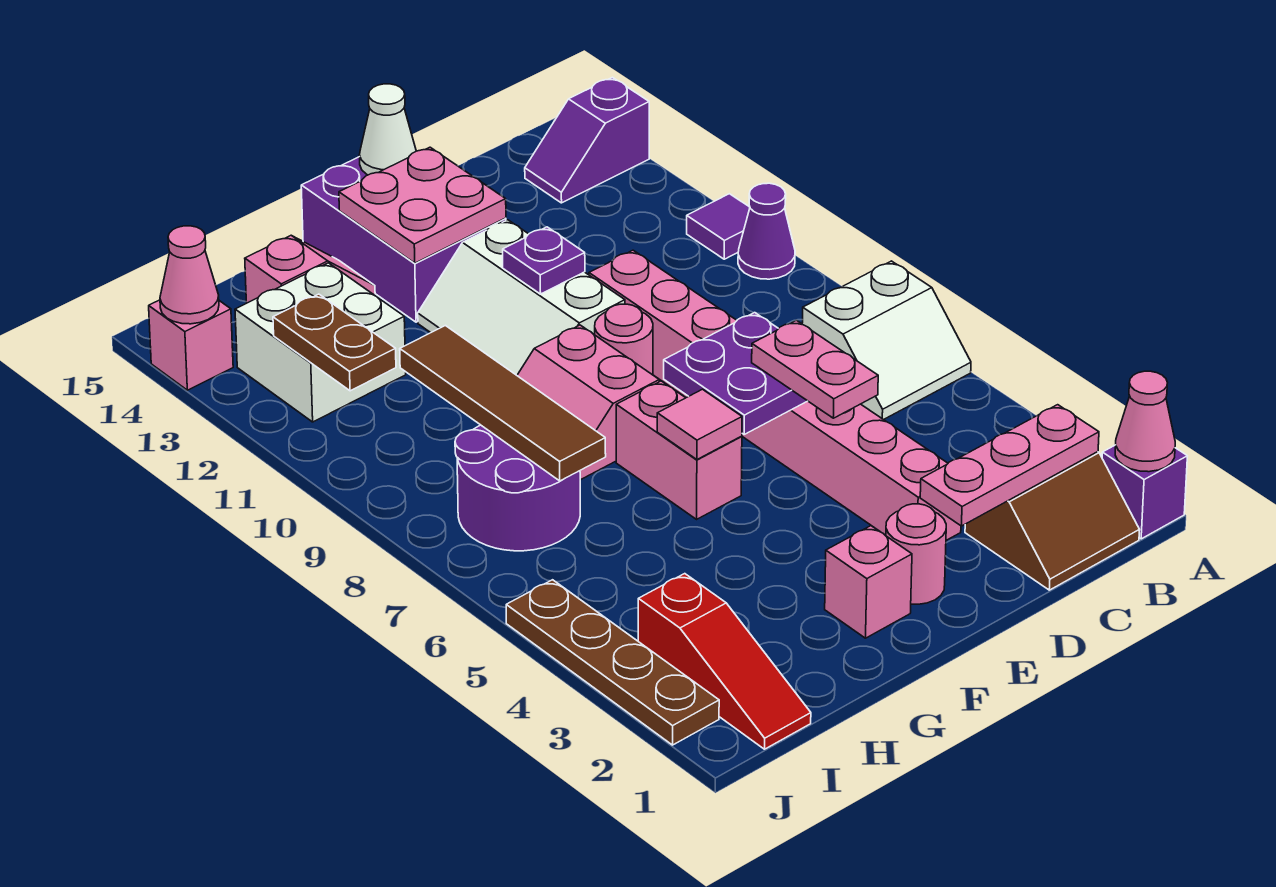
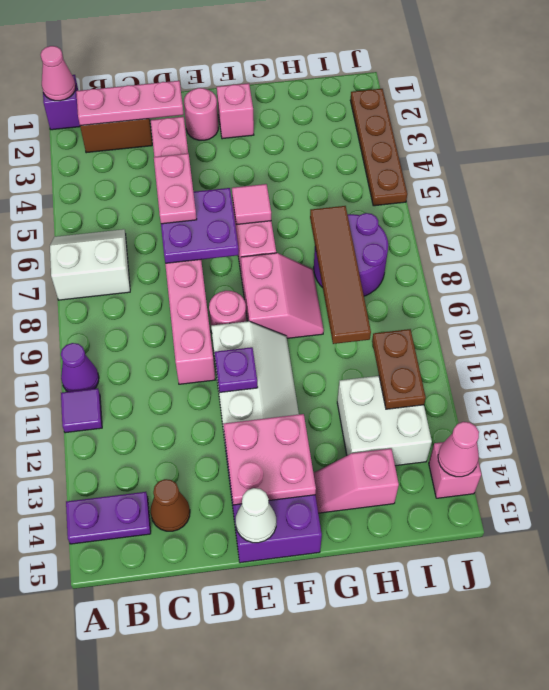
purple 1x2 slope [525,77,649,203] -> purple 1x2 plate [66,492,151,544]
none -> brown 1x1 cone [151,479,190,531]
red 1x3 slope [638,574,811,749] -> none

